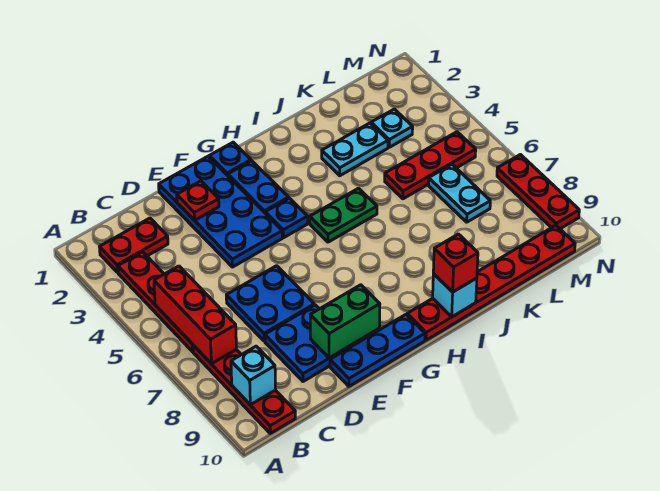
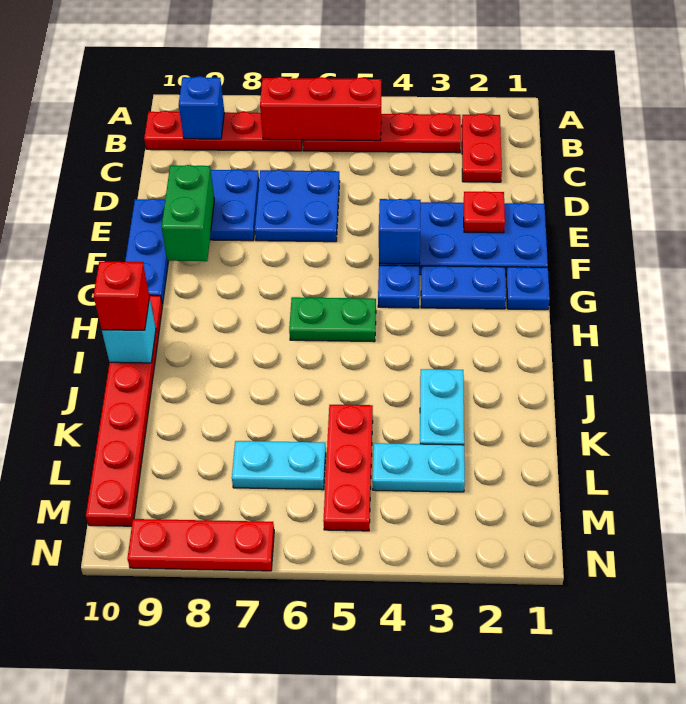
cyan 1x1 brick [231,346,276,405] -> blue 1x1 brick [179,76,224,139]
none -> blue 1x1 brick [379,199,421,264]
green 1x2 plate [310,188,377,242] -> green 1x2 plate turned to [289,297,376,342]
cyan 1x1 plate [371,109,413,147] -> cyan 1x2 plate [373,443,465,492]

